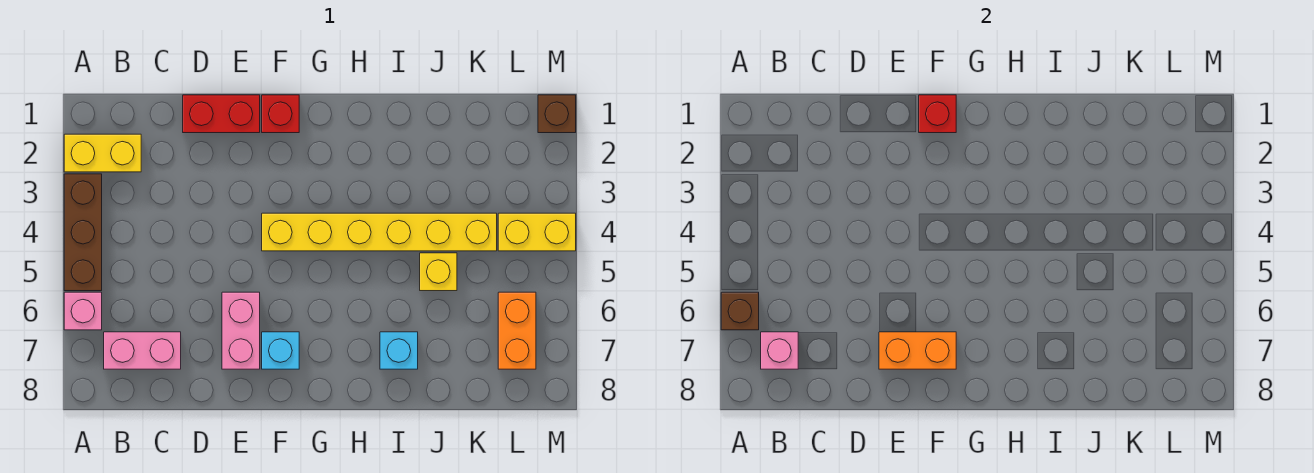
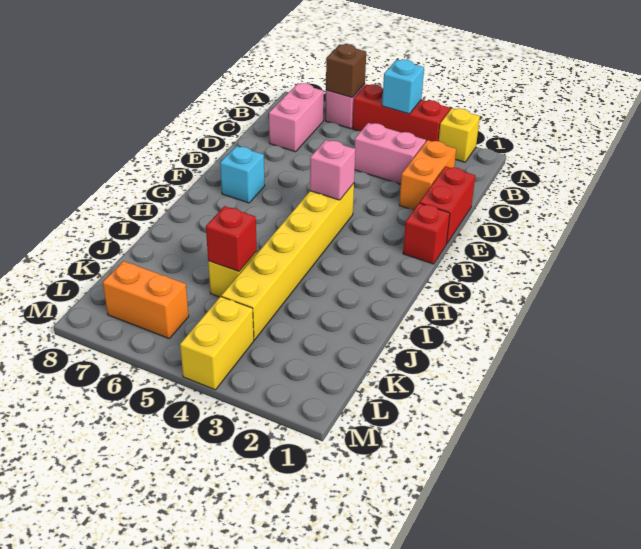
yellow 1x2 brick [64,134,141,172] -> yellow 1x1 brick [439,108,480,162]
brown 1x3 brick [64,174,102,291] -> red 1x3 brick [352,84,450,141]
pink 1x1 brick [761,332,798,369] -> pink 1x1 brick moved to [310,140,356,200]
pink 1x2 brick [222,292,260,369] -> pink 1x2 brick moved to [355,123,426,184]
orange 1x2 brick [879,332,956,369] -> orange 1x2 brick moved to [399,140,456,210]
red 1x1 brick [919,95,956,133] -> red 1x1 brick moved to [206,206,257,272]
cyan 1x1 brick [380,332,418,369] -> cyan 1x1 brick moved to [382,59,424,114]
brown 1x1 brick [538,95,576,133] -> none

